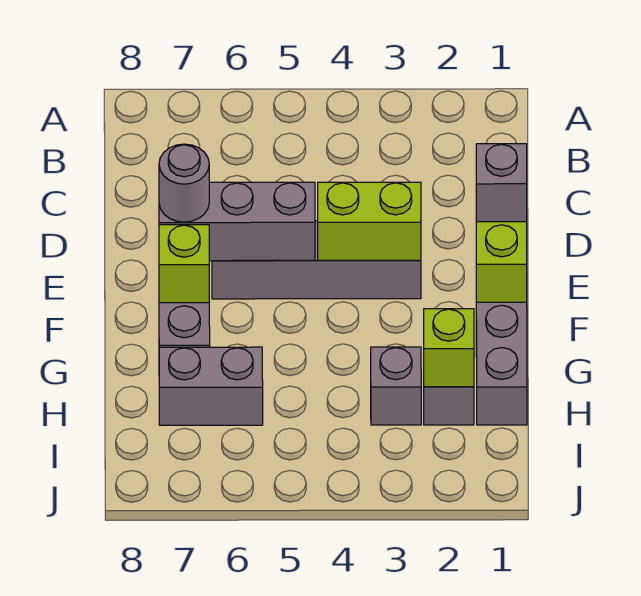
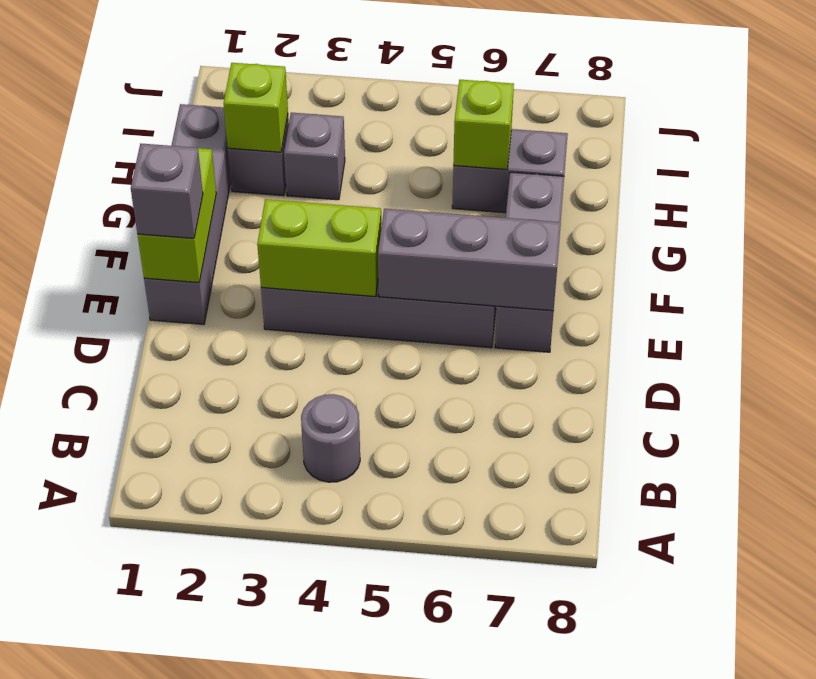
grey 1x1 round brick [159,144,209,222] -> grey 1x1 round brick moved to [301,394,360,482]
lime 1x1 brick [159,225,209,303] -> lime 1x1 brick moved to [453,80,514,169]

